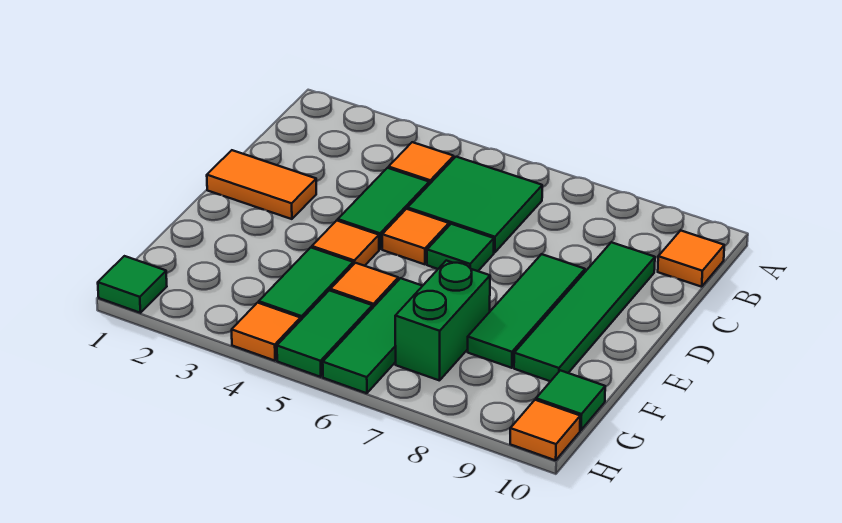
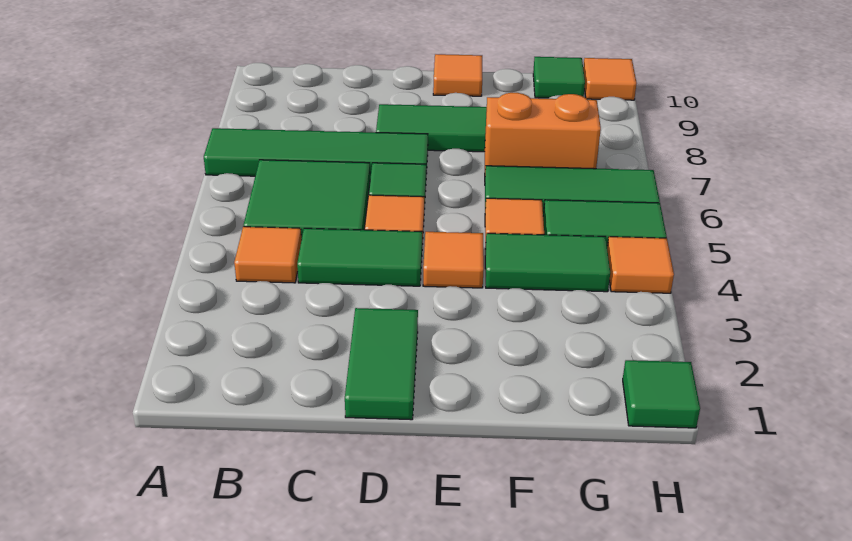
orange 1x1 tile [658,230,724,287] -> orange 1x1 tile moved to [433,54,482,96]
green 1x4 tile [514,242,655,381] -> green 1x4 tile moved to [204,128,428,178]
orange 1x2 tile [207,150,316,219] -> green 1x2 tile [345,308,418,420]
green 1x2 brick [395,261,490,381] -> orange 1x2 brick [485,93,601,169]

